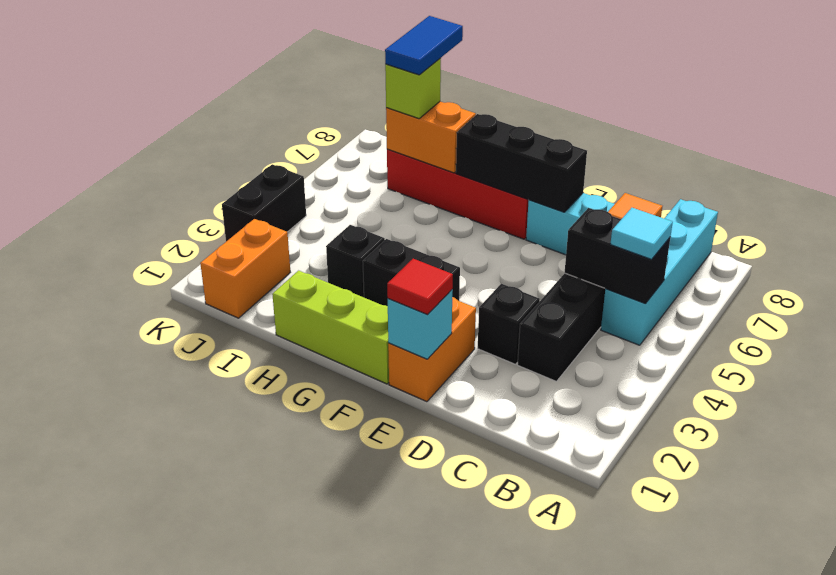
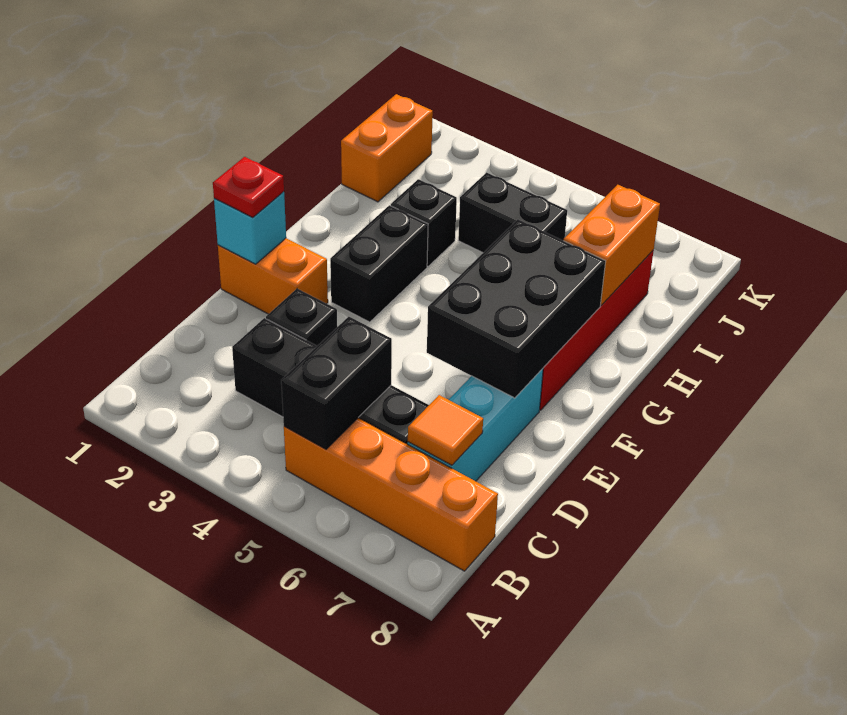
cyan 1x4 brick [601,199,718,345] -> orange 1x4 brick [284,418,498,571]
cyan 1x1 tile [611,208,673,259] -> none
red 1x1 tile [387,259,453,315] -> red 1x1 plate [213,157,284,218]
black 1x3 brick [456,114,587,212] -> black 2x3 brick [427,219,606,398]
lime 1x3 brick [272,271,389,384] -> none
lime 1x1 brick [385,58,441,119] -> none
blue 1x2 tile [385,16,463,75] -> none
orange 1x2 brick [200,219,290,318] -> orange 1x2 brick turned to [341,94,433,202]
black 1x2 brick [222,164,306,241] -> black 1x2 brick moved to [458,173,567,253]

